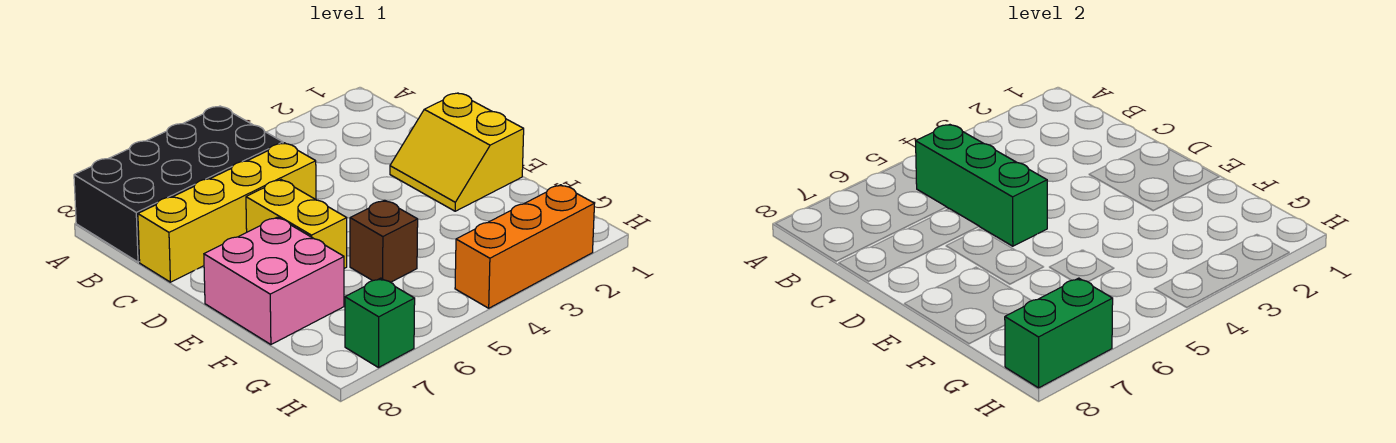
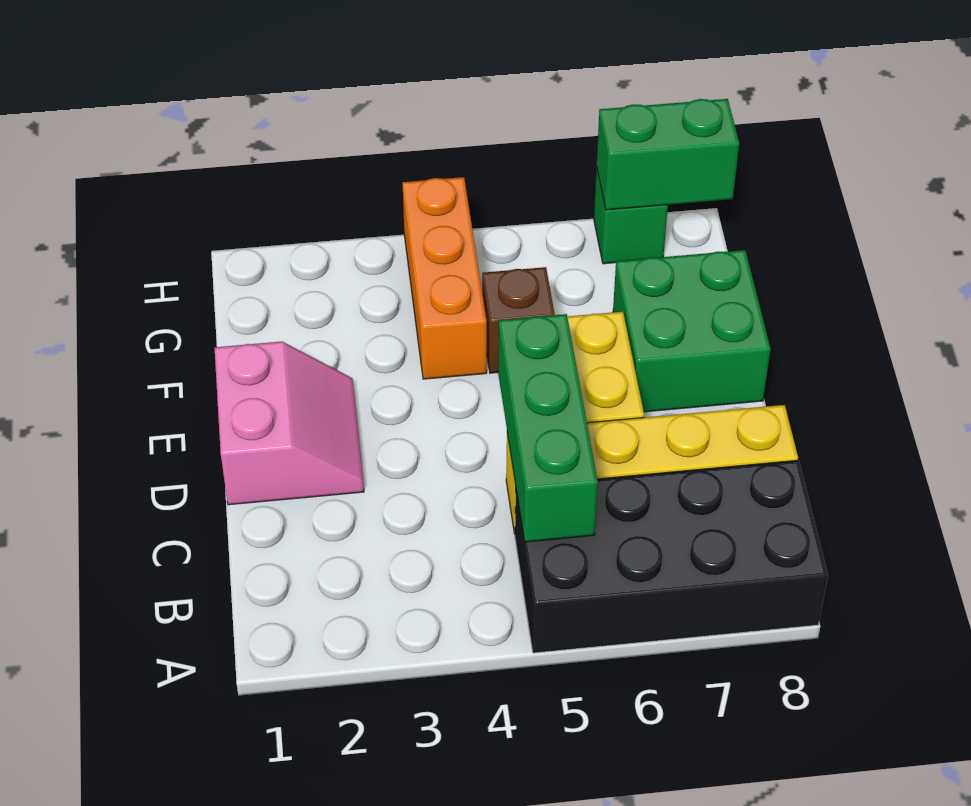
yellow 2x2 slope [390,93,524,211] -> pink 2x2 slope [215,341,364,505]
pink 2x2 brick [204,217,344,345] -> green 2x2 brick [613,250,771,412]
orange 1x3 brick [455,185,595,308] -> orange 1x3 brick turned to [402,177,487,379]

